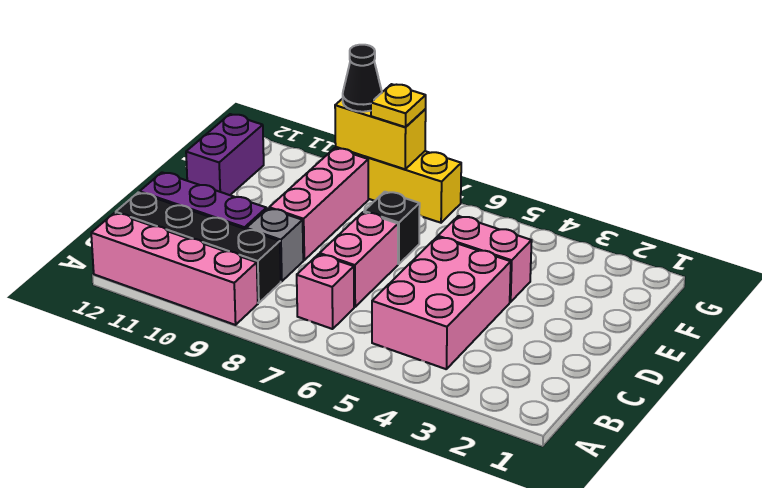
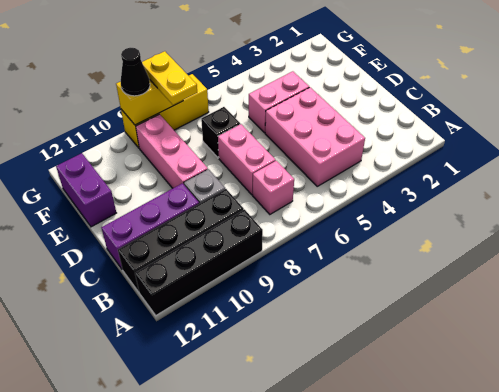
pink 1x4 brick [91,213,258,325] -> black 1x4 brick [135,209,263,315]
yellow 1x1 plate [371,84,426,127] -> yellow 1x2 plate [142,51,197,105]

